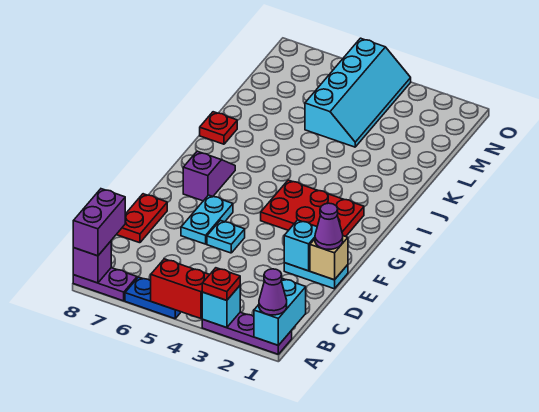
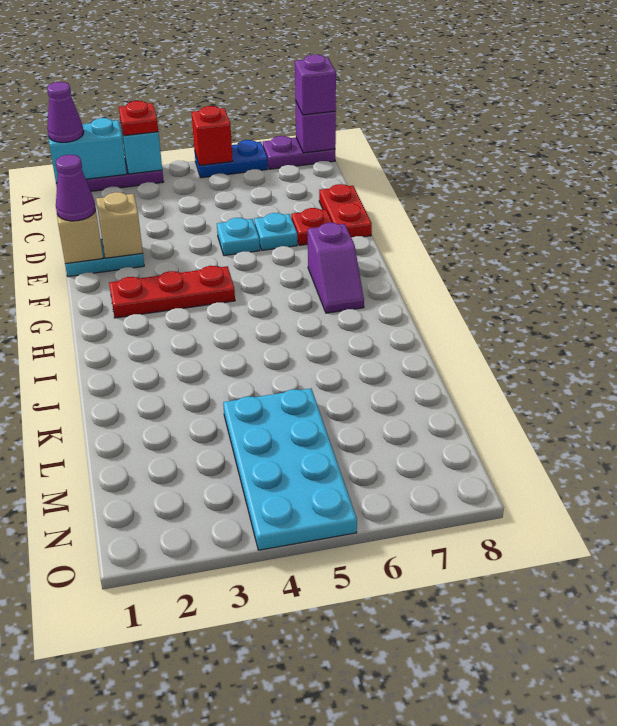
cyan 1x2 brick [254,278,306,345] -> cyan 1x2 brick turned to [49,118,127,183]
red 1x2 brick [151,259,210,318] -> red 1x1 brick [191,106,233,166]
purple 1x2 brick [73,189,125,256] -> purple 1x1 brick [295,55,336,115]
cyan 1x1 brick [284,220,317,271] -> tan 1x1 brick [96,192,143,258]
cyan 1x2 plate [181,195,233,244] -> cyan 1x1 plate [254,213,297,250]
red 2x3 plate [261,180,364,237] -> red 1x3 plate [109,266,235,318]
red 1x1 plate [200,112,237,144] -> red 1x1 plate moved to [291,208,332,245]
cyan 2x4 slope [305,38,411,147] -> cyan 2x4 plate [223,388,357,550]

